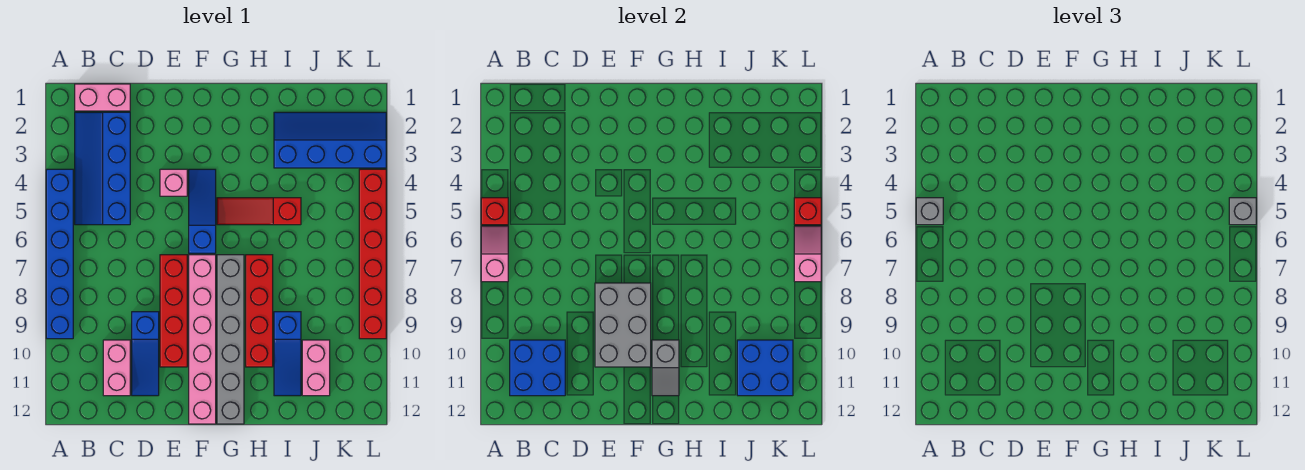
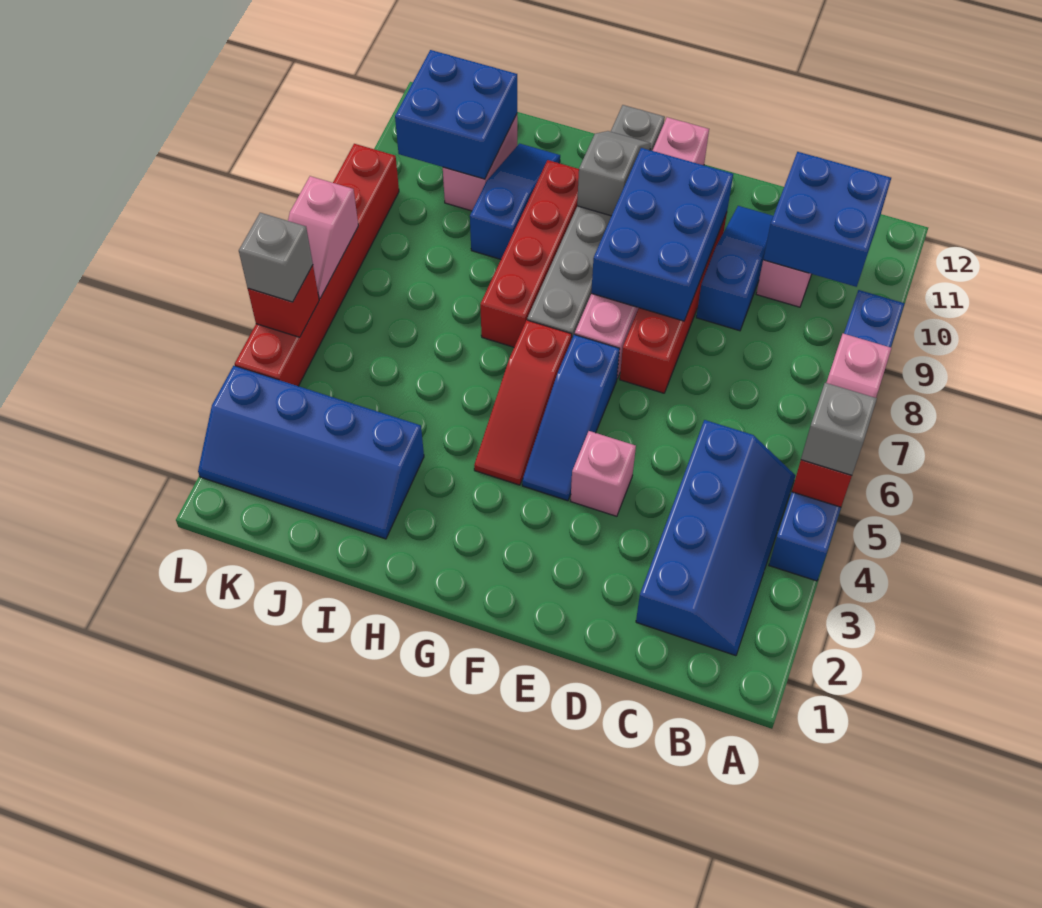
pink 1x2 brick [75,84,130,111] -> none
grey 2x3 brick [595,283,651,367] -> blue 2x3 brick [591,148,733,321]
red 1x3 slope [217,198,301,225] -> red 1x3 slope turned to [474,320,572,485]

